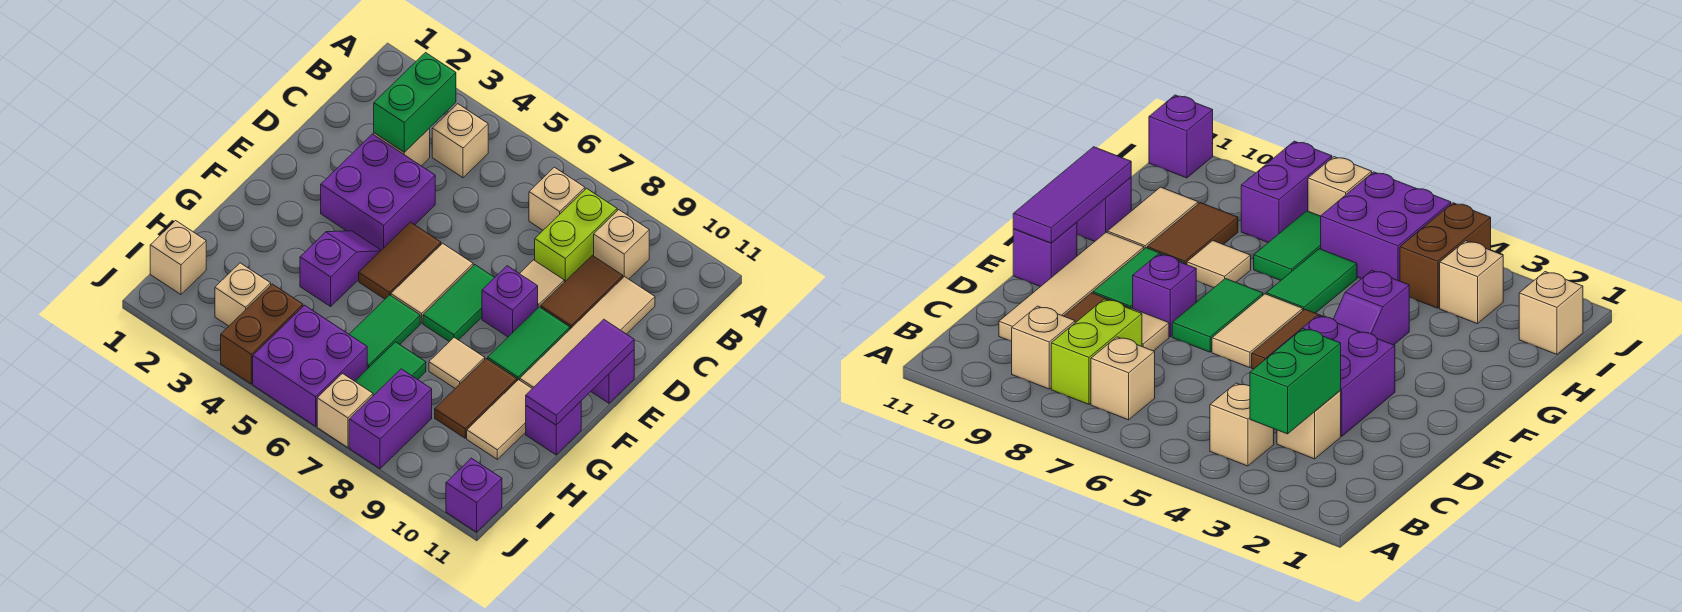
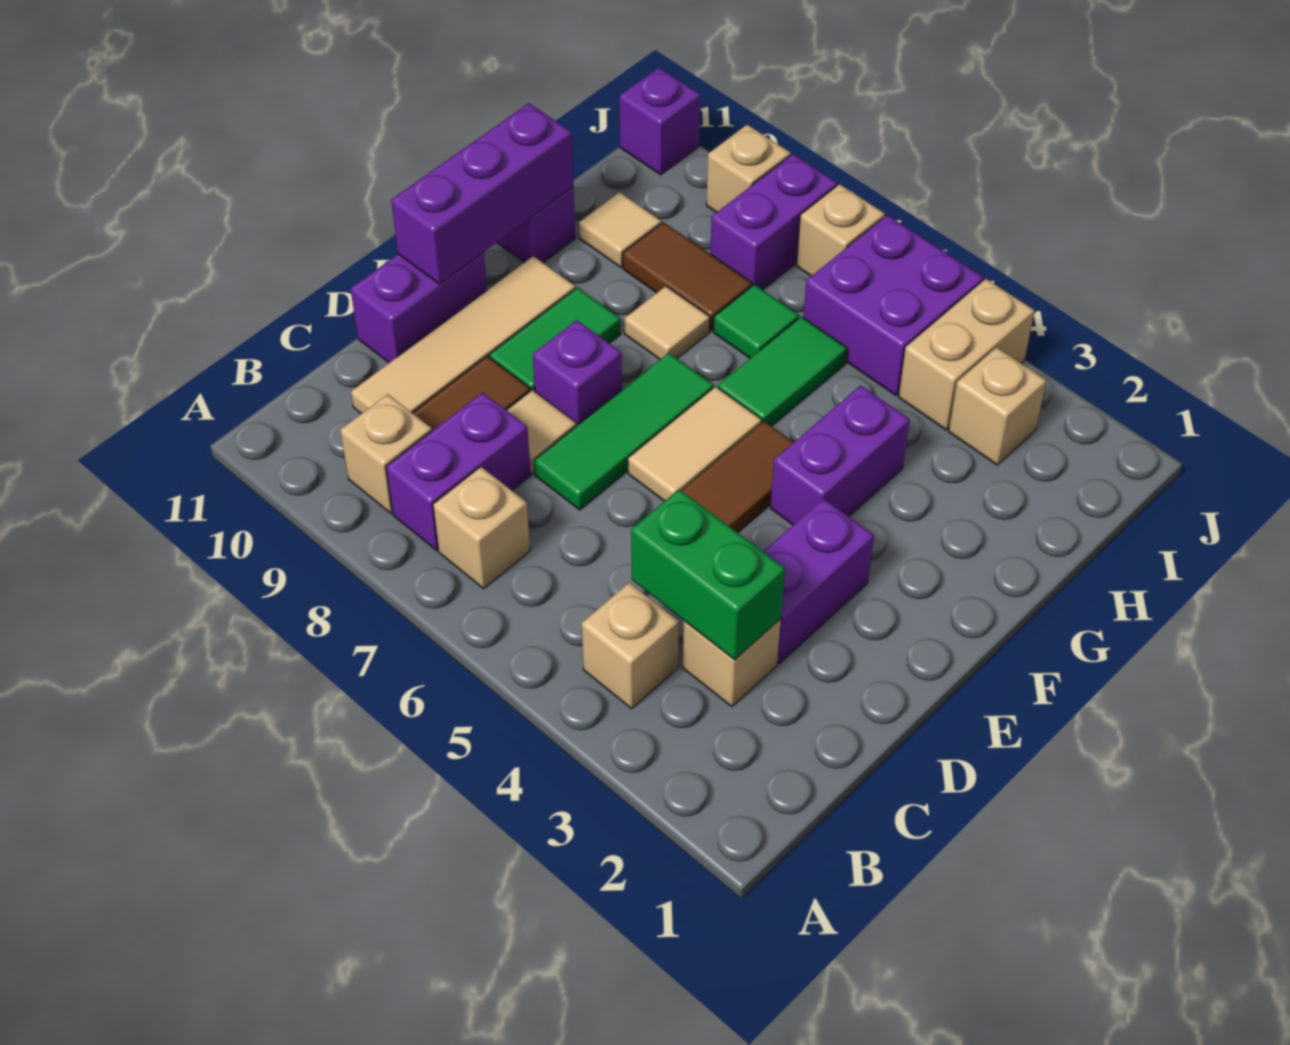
green 1x2 brick [374,53,456,152] -> green 1x2 brick turned to [631,489,785,660]
lime 1x2 brick [535,188,617,282] -> purple 1x2 brick [386,392,531,551]
purple 2x2 brick [321,134,435,250] -> purple 1x2 brick [763,499,874,664]
green 1x2 tile [423,265,495,342] -> green 1x3 tile [534,353,714,510]
purple 1x1 brick [591,350,634,403] -> purple 1x2 brick [350,252,487,363]
purple 1x3 tile [526,319,634,425] -> purple 1x3 brick [391,103,574,284]
purple 1x2 slope [300,231,381,306] -> purple 1x2 brick [770,386,910,525]
brown 1x2 tile [435,358,517,438] -> brown 1x2 tile turned to [623,222,752,331]
tan 1x2 tile [467,380,532,459] -> tan 1x1 tile [579,192,661,268]
green 1x2 tile [355,342,426,396] -> green 1x1 tile [714,285,799,358]
tan 1x1 brick [150,221,206,294] -> tan 1x1 brick moved to [706,125,791,213]
brown 1x2 brick [221,284,303,384] -> tan 1x2 brick [899,279,1034,430]

